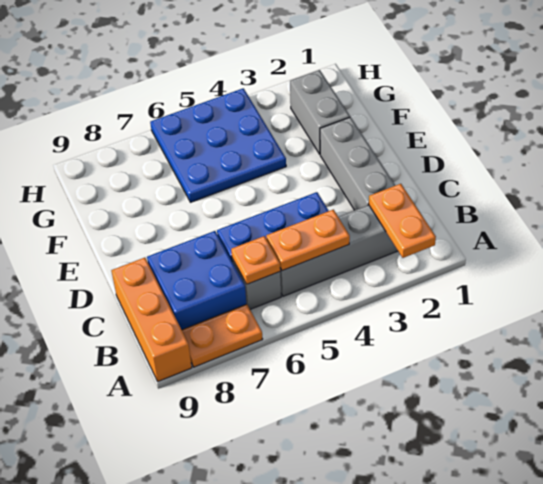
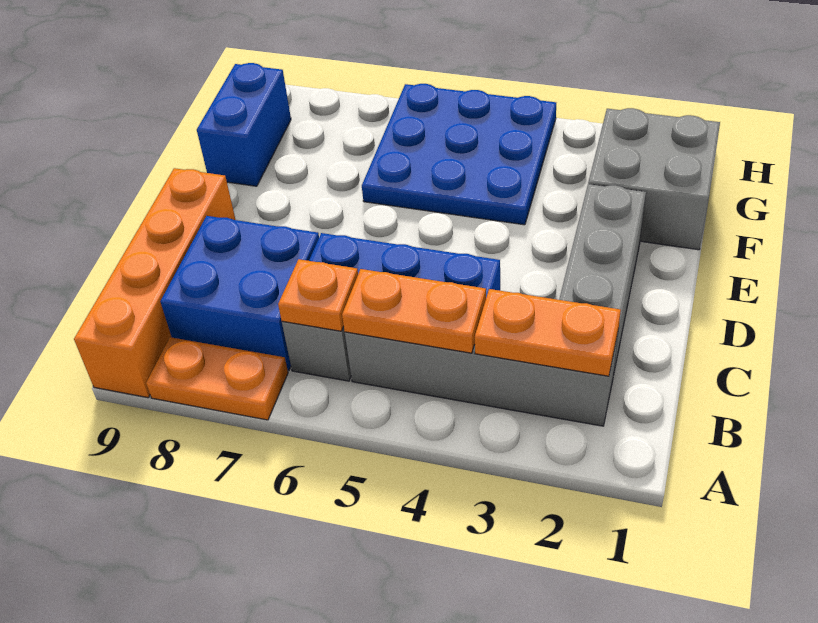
orange 1x2 plate [369,184,436,258] -> orange 1x2 plate turned to [475,289,621,376]
orange 1x3 brick [111,258,192,382] -> orange 1x4 brick [74,168,235,398]
grey 1x2 brick [290,70,350,154] -> grey 2x2 brick [588,108,720,250]
none -> blue 1x2 brick [197,63,291,186]

